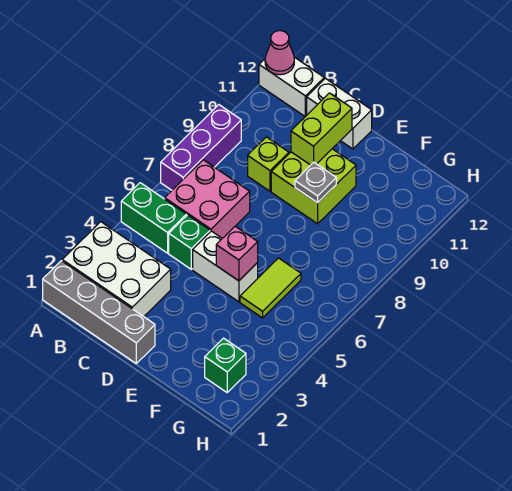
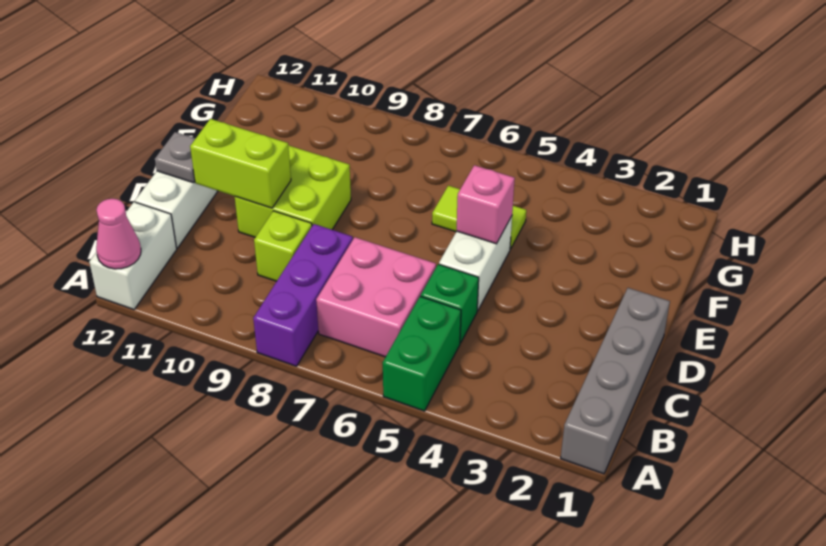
white 2x3 brick [62,222,171,316] -> none
purple 1x3 brick [161,105,241,190] -> purple 1x3 brick turned to [253,224,353,366]
grey 1x1 plate [295,162,336,203] -> grey 1x1 plate moved to [155,132,196,182]
green 1x1 brick [205,338,246,392] -> none

